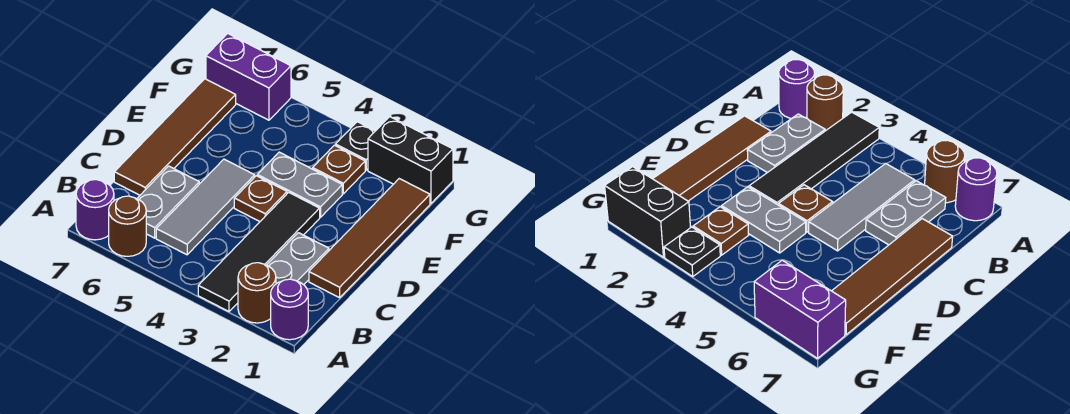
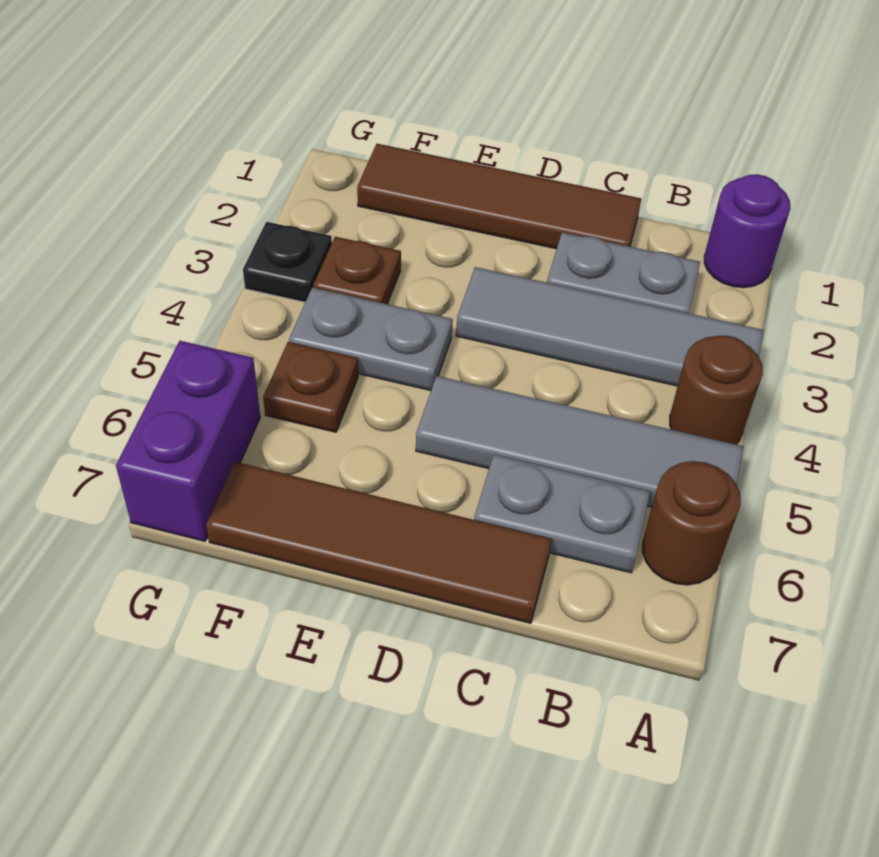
brown 1x1 round brick [238,263,276,323] -> brown 1x1 round brick moved to [670,336,763,444]
black 1x4 tile [198,192,320,311] -> grey 1x4 tile [456,267,763,386]
purple 1x1 round brick [76,180,114,240] -> none
grey 1x3 tile [156,159,255,255] -> grey 1x4 tile [416,376,743,507]
brown 1x1 plate [234,176,287,221] -> brown 1x1 plate moved to [263,342,358,432]
grey 1x2 plate [257,152,342,217] -> grey 1x2 plate turned to [289,288,453,391]
black 1x2 brick [368,117,453,203] -> none

